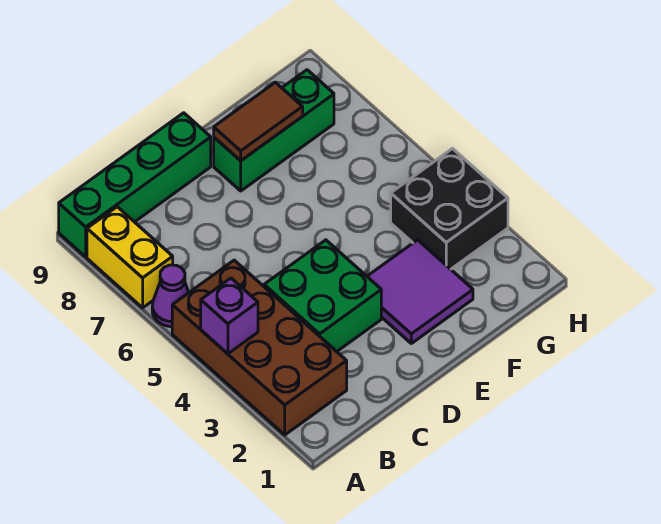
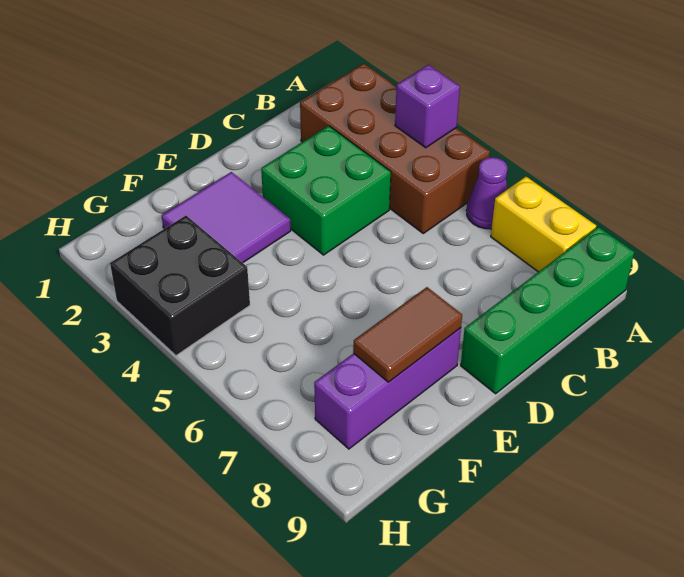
green 1x3 brick [214,70,334,191] -> purple 1x3 brick [314,328,461,449]

